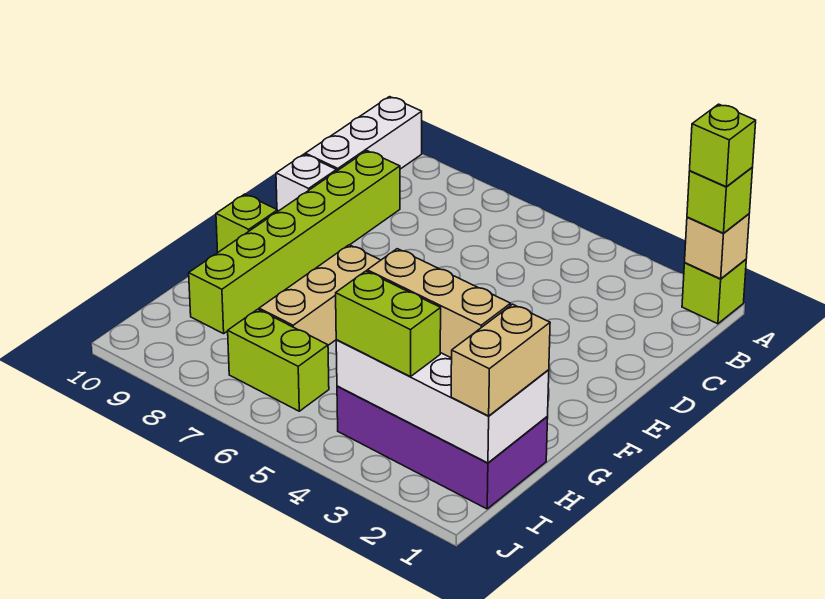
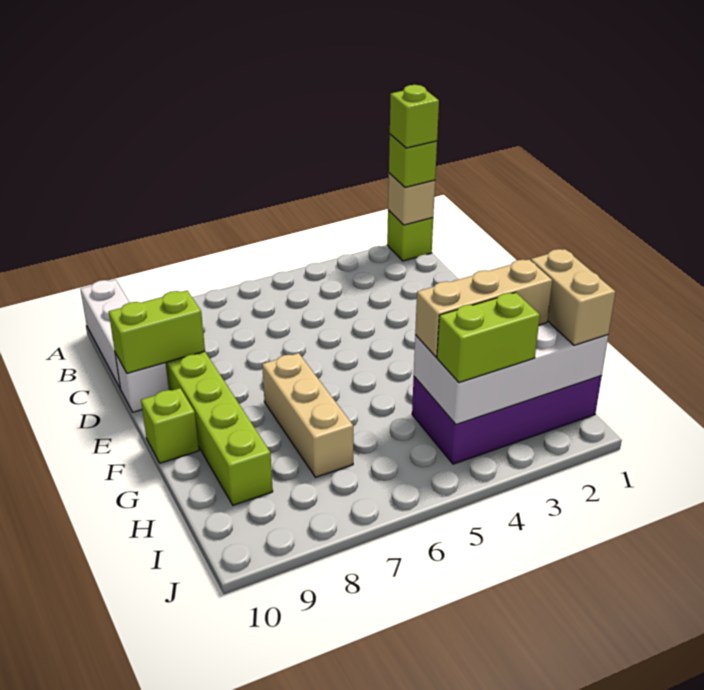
lime 1x2 brick [228,309,329,411] -> lime 1x2 brick moved to [109,291,205,374]

